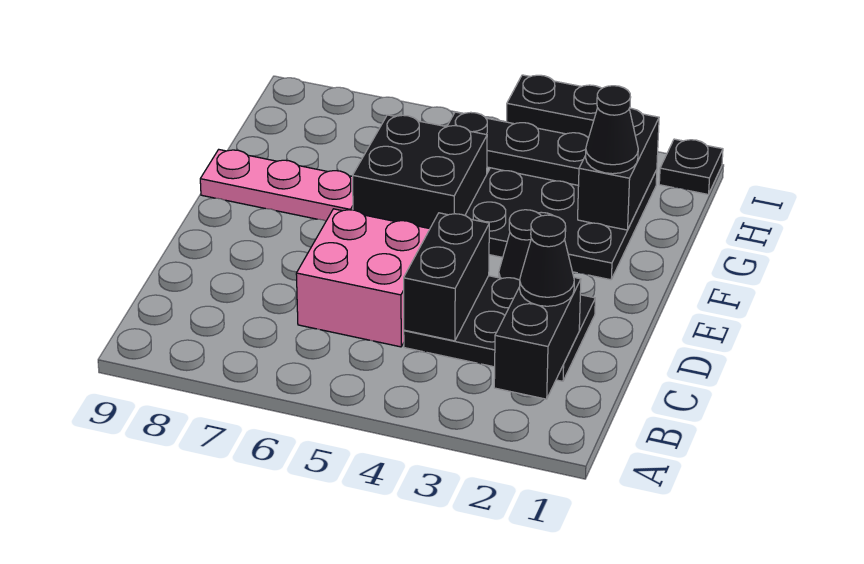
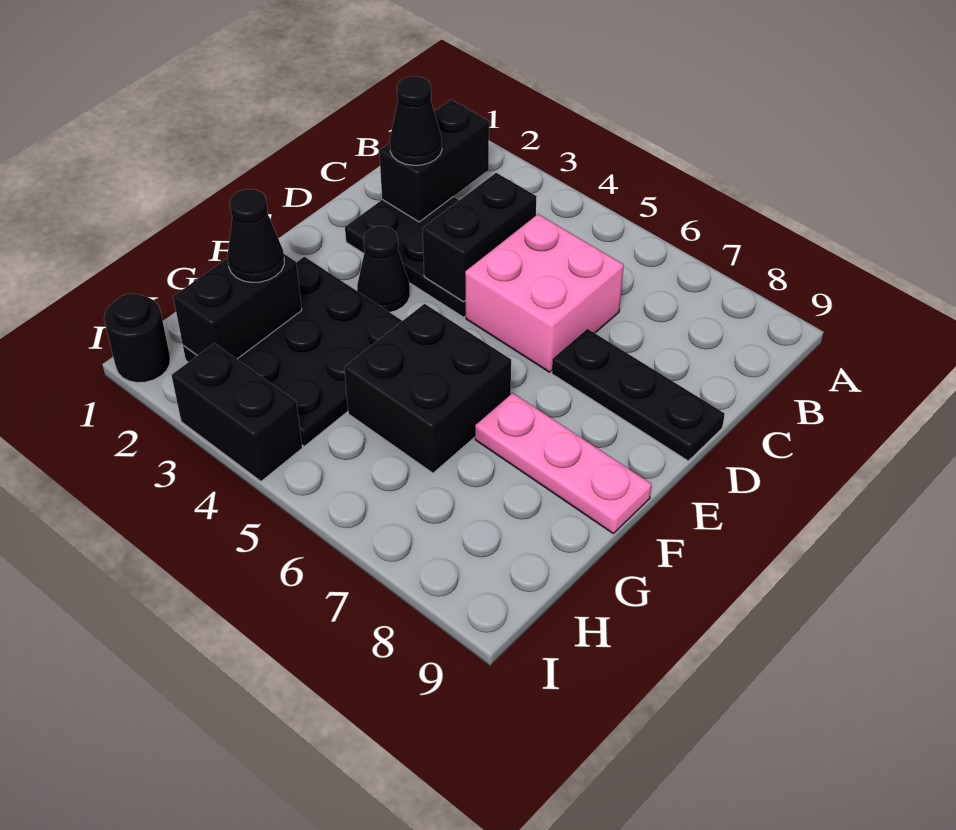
black 1x3 plate [447,112,588,185] -> black 1x3 plate moved to [552,329,725,461]
black 1x1 plate [659,139,723,194] -> black 1x1 round brick [104,294,170,383]

